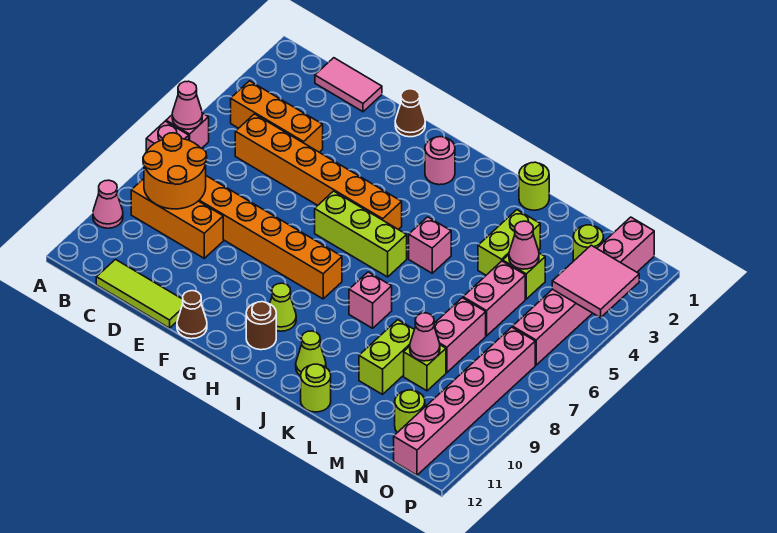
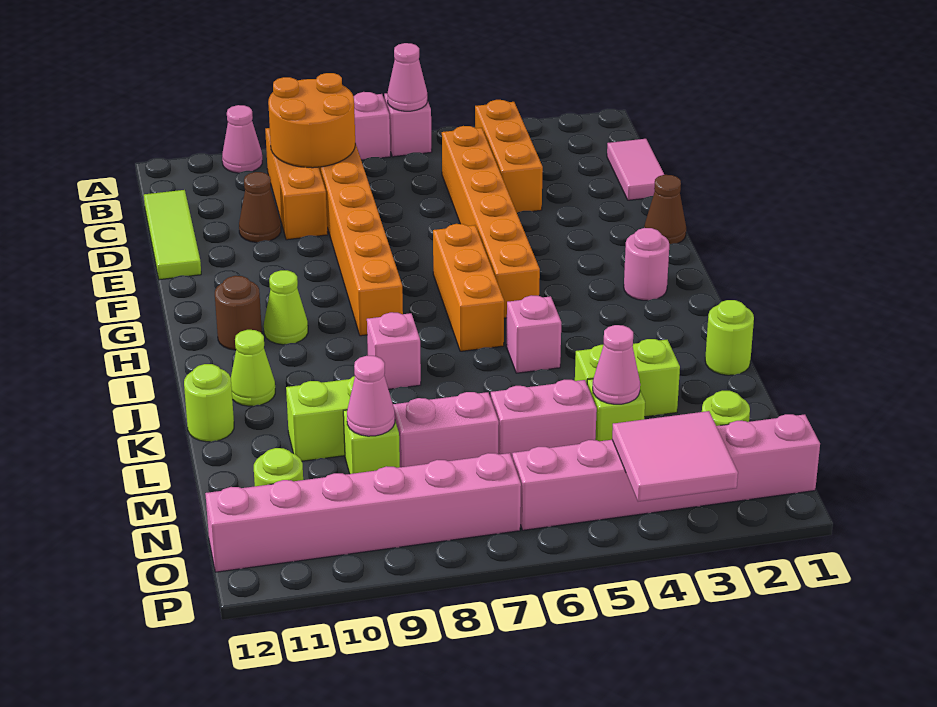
brown 1x1 cone [177,291,207,339] -> brown 1x1 cone moved to [239,172,281,243]
lime 1x3 brick [315,191,407,277] -> orange 1x3 brick [433,224,504,351]

